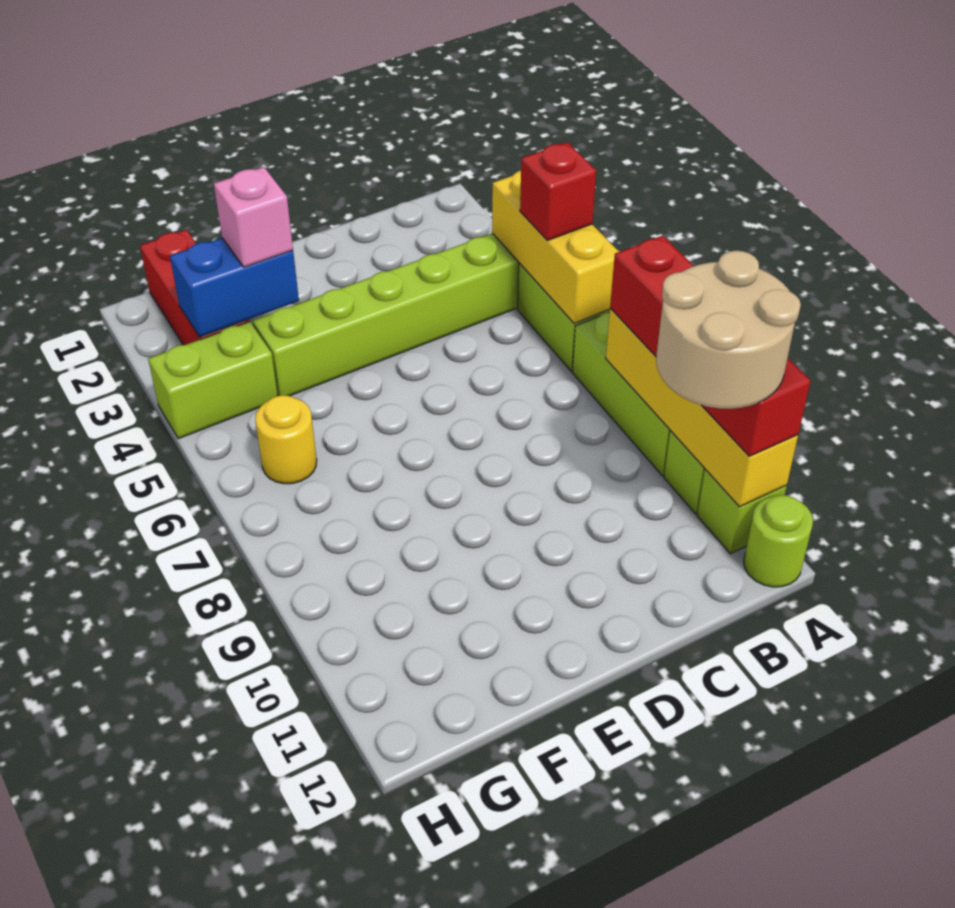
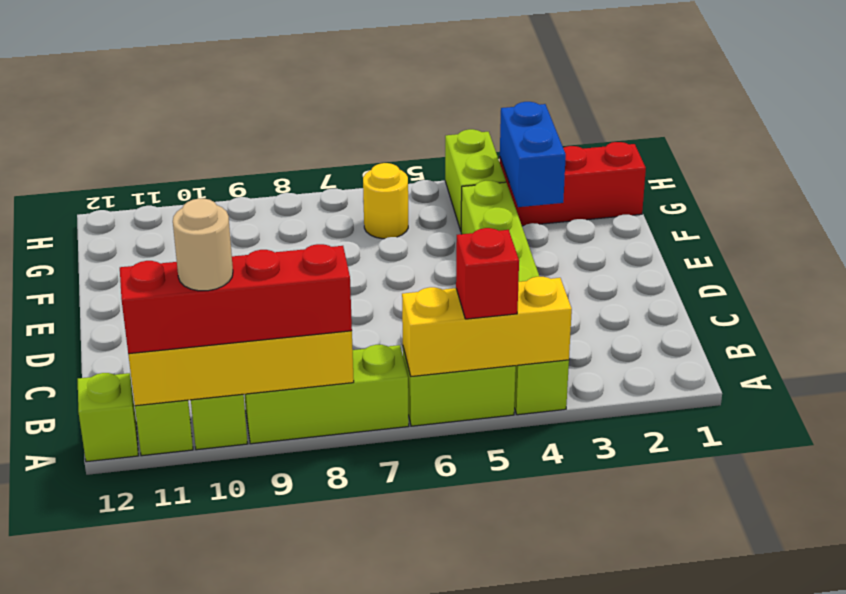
tan 2x2 round brick [656,251,801,409] -> tan 1x1 round brick [173,199,233,291]
lime 1x1 round brick [744,495,813,587] -> lime 1x1 brick [78,373,138,462]
pink 1x1 brick [214,167,293,267] -> none

